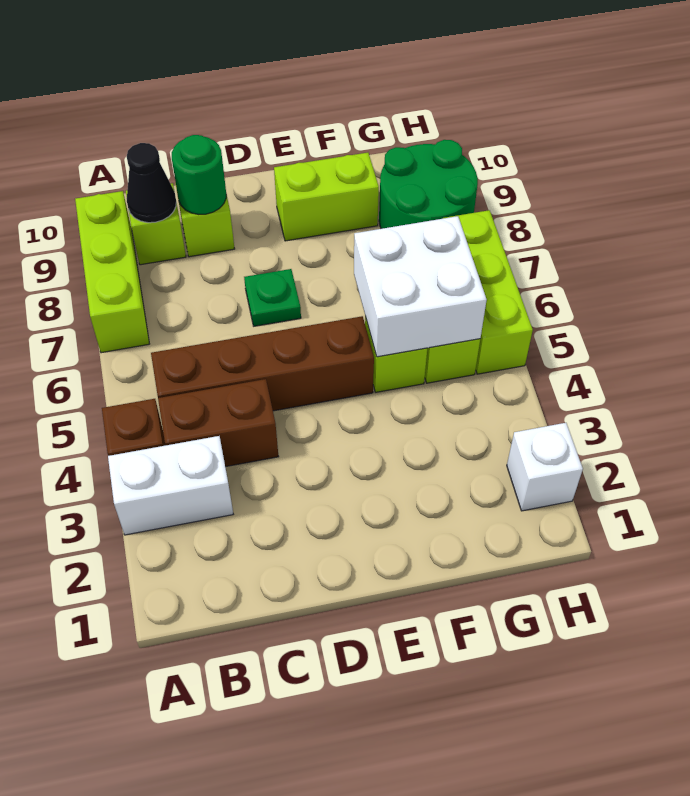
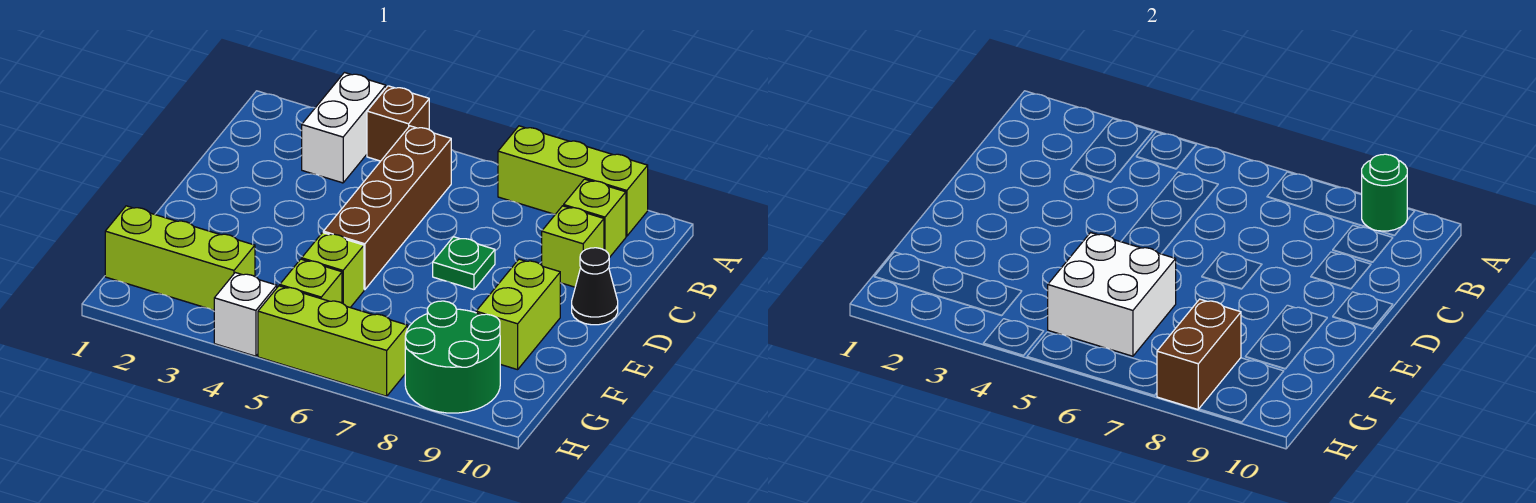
brown 1x2 brick [158,379,279,467] -> brown 1x2 brick moved to [1157,299,1241,409]
black 1x1 cone [127,143,176,223] -> black 1x1 cone moved to [572,248,618,325]
green 1x1 round brick [172,135,226,214] -> green 1x1 round brick moved to [1362,154,1407,231]
none -> lime 1x3 brick [105,206,255,310]
white 1x1 brick [507,423,583,511] -> white 1x1 brick moved to [214,273,277,356]

